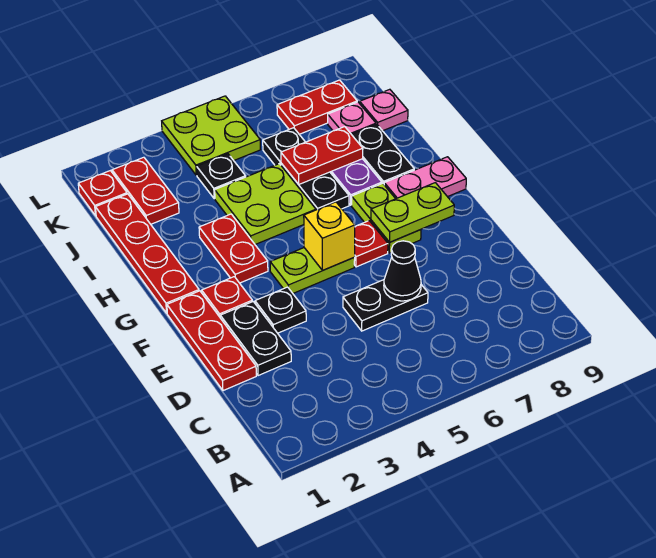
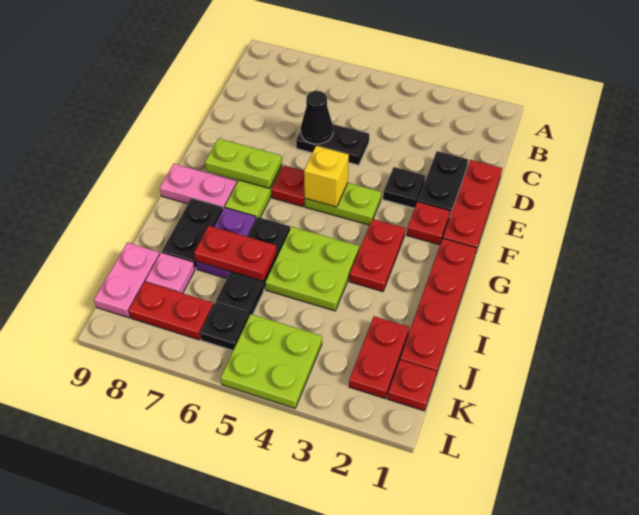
black 1x1 plate [197,154,246,199] -> black 1x1 plate moved to [200,303,249,350]
pink 1x1 plate [360,89,408,131] -> pink 1x2 plate [94,243,160,318]

